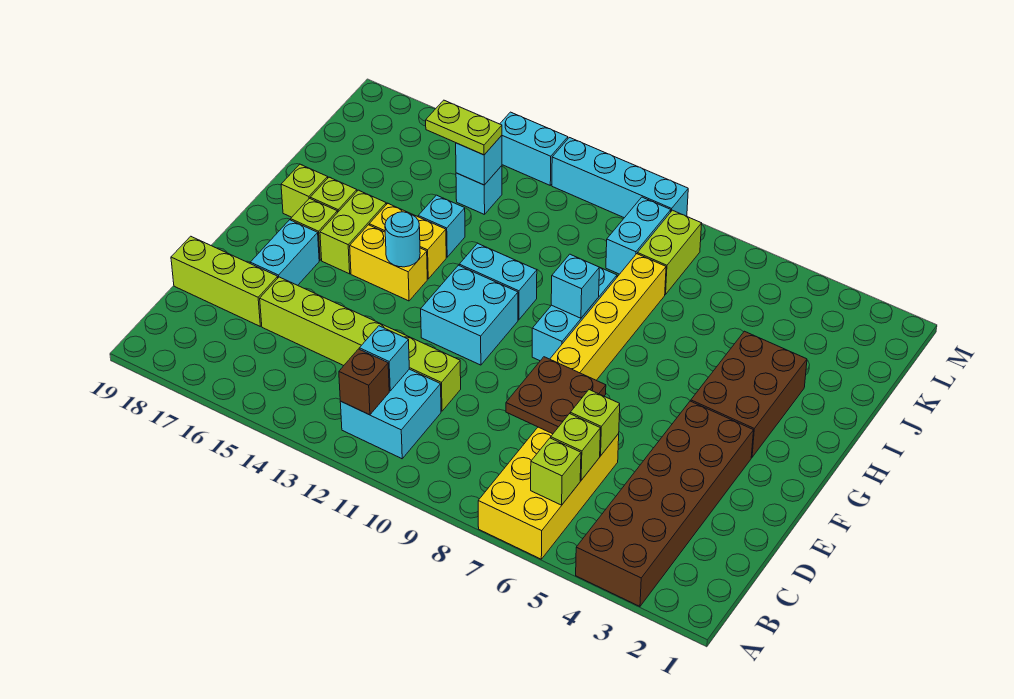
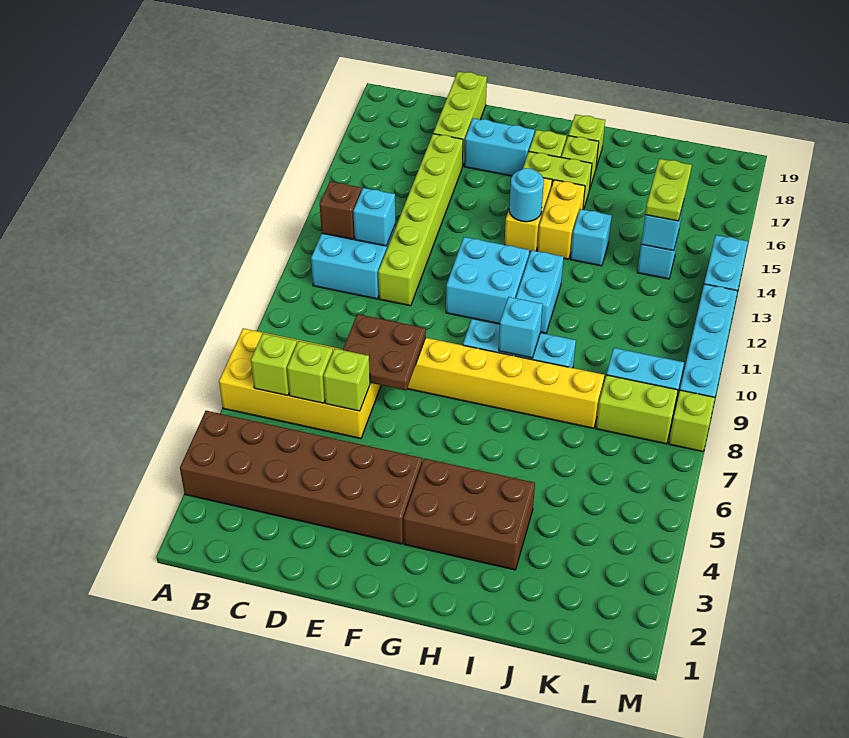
none -> lime 1x1 brick [669,390,715,452]

